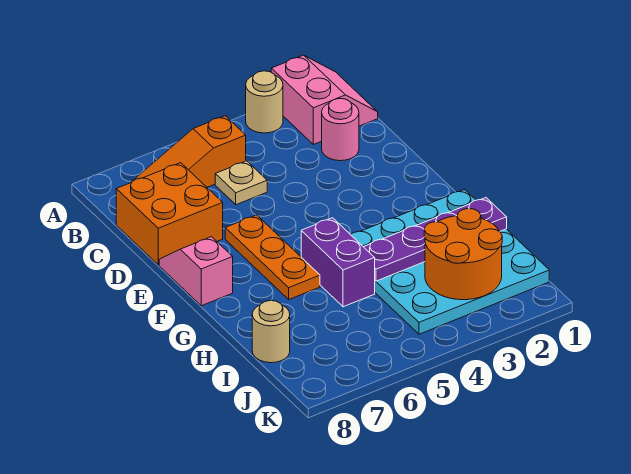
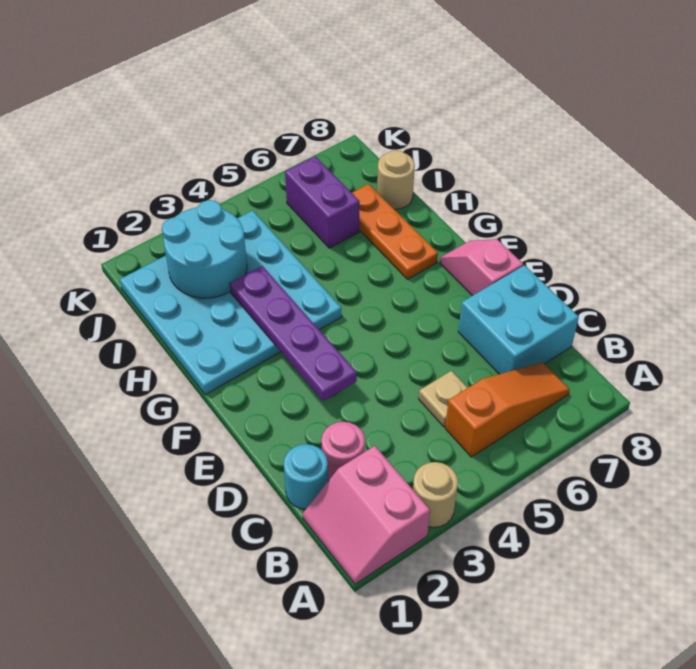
none -> cyan 1x1 round brick [284,444,328,509]
orange 2x2 brick [116,163,223,265] -> cyan 2x2 brick [458,265,579,374]
orange 1x3 plate [225,215,320,299] -> orange 1x3 plate moved to [352,184,438,279]
pink 1x2 slope [159,237,233,306] -> pink 1x2 slope turned to [440,239,523,296]
purple 1x2 brick [301,218,375,307] -> purple 1x2 brick moved to [285,156,360,248]
purple 1x4 plate [364,198,507,281] -> purple 1x4 plate turned to [230,266,357,401]
orange 2x2 round brick [424,209,502,300] -> cyan 2x2 round brick [162,200,247,298]

